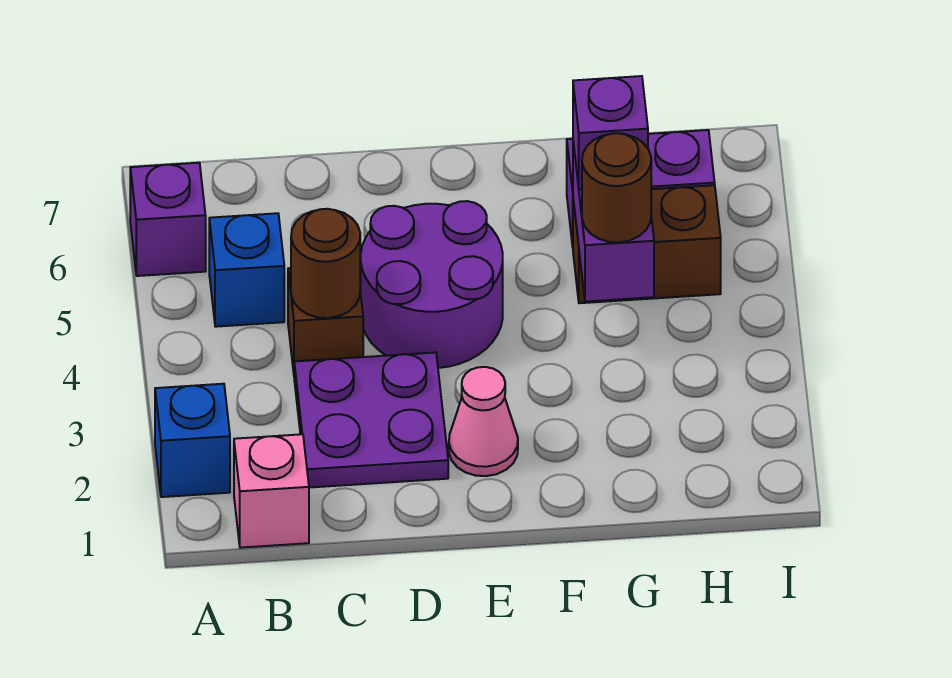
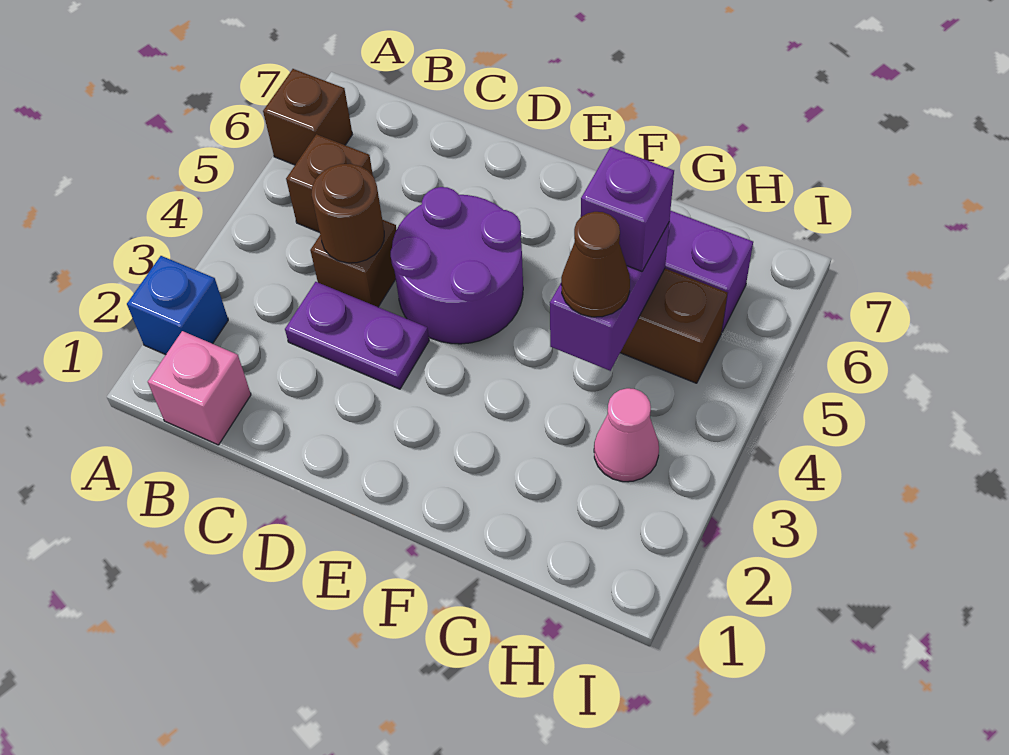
purple 1x1 brick [130,163,206,276] -> brown 1x1 brick [263,69,352,165]
blue 1x1 brick [209,213,284,327] -> brown 1x1 brick [286,134,373,232]
purple 2x2 plate [294,352,448,488] -> purple 1x2 plate [285,282,429,389]
pink 1x1 cone [449,367,518,476] -> pink 1x1 cone moved to [594,388,659,482]
brown 1x1 round brick [582,133,651,242] -> brown 1x1 cone [561,212,630,317]

